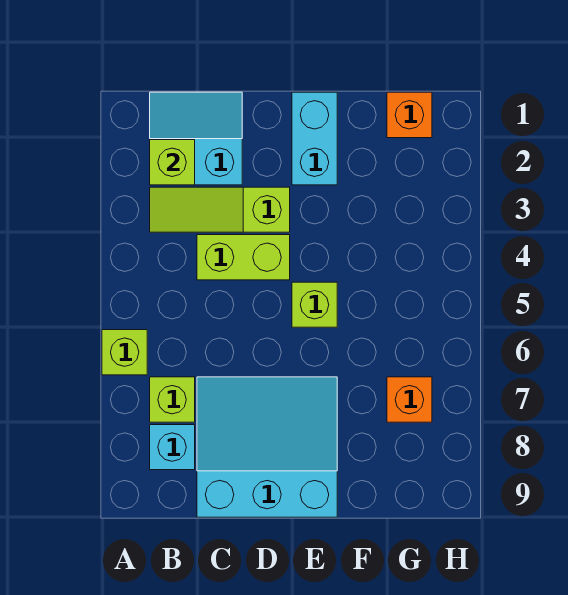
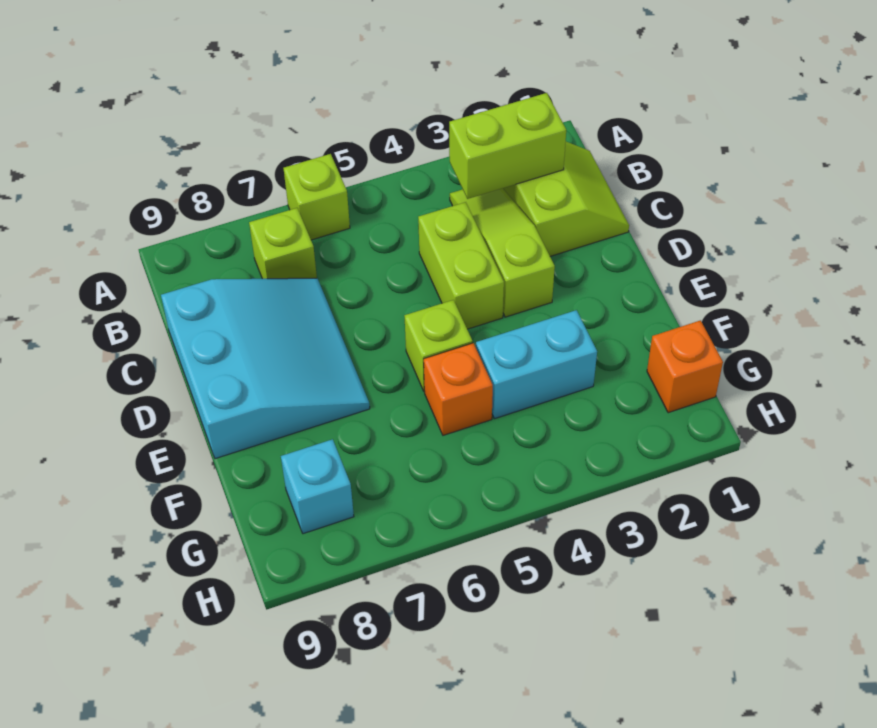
cyan 2x2 slope [150,92,242,185] -> lime 2x2 slope [503,142,629,256]
lime 1x1 brick [150,140,195,185] -> lime 1x2 brick [449,93,566,199]
cyan 1x1 brick [150,425,195,470] -> cyan 1x1 brick moved to [281,439,354,534]
cyan 1x2 brick [292,92,337,185] -> cyan 1x2 brick moved to [476,310,597,419]
orange 1x1 brick [387,377,432,422] -> orange 1x1 brick moved to [424,343,493,435]

